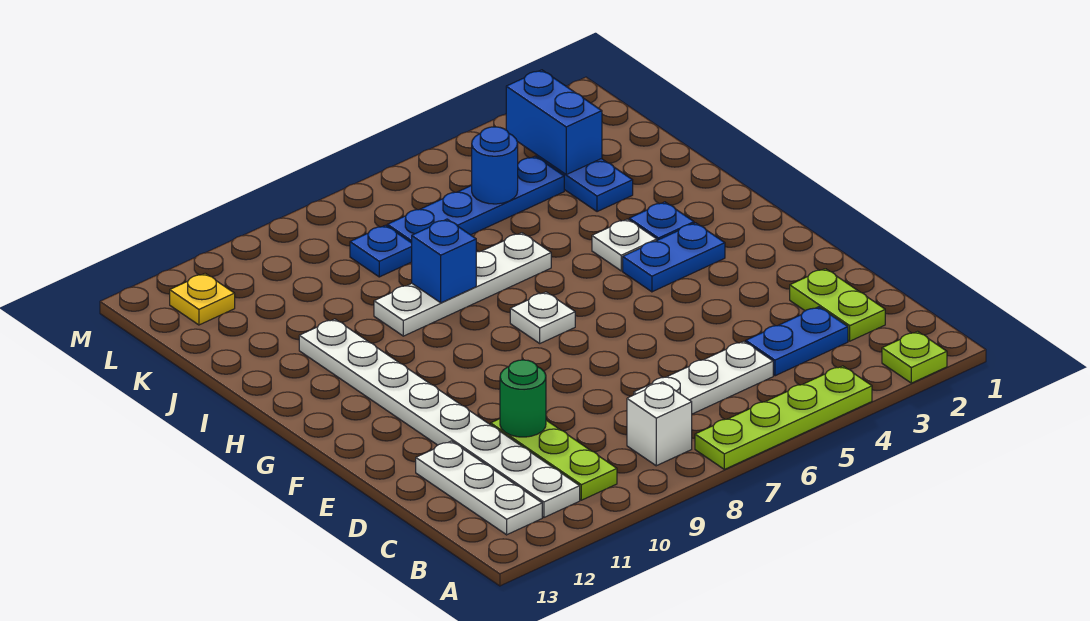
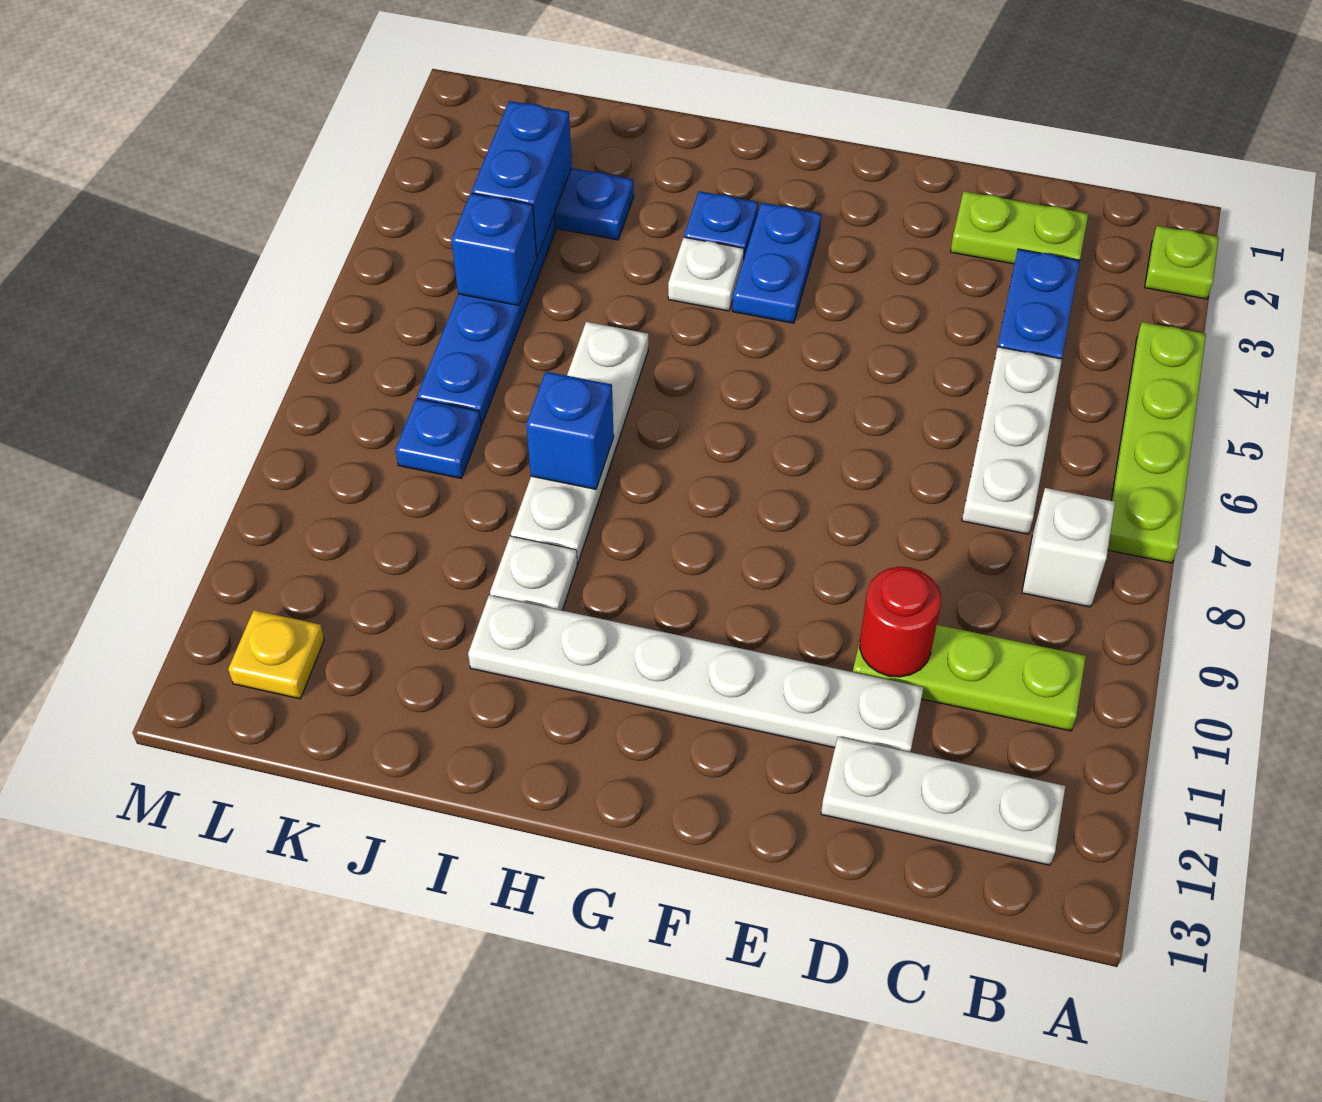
white 1x8 plate [299,319,580,517] -> white 1x6 plate [468,595,924,752]
green 1x1 round brick [500,360,546,437] -> red 1x1 round brick [860,567,941,677]
white 1x1 plate [510,292,575,343] -> white 1x1 plate moved to [490,536,577,611]
blue 1x2 brick [506,70,602,175] -> blue 1x2 brick turned to [472,101,572,257]
blue 1x1 round brick [472,127,518,204] -> blue 1x1 brick [451,193,537,306]

